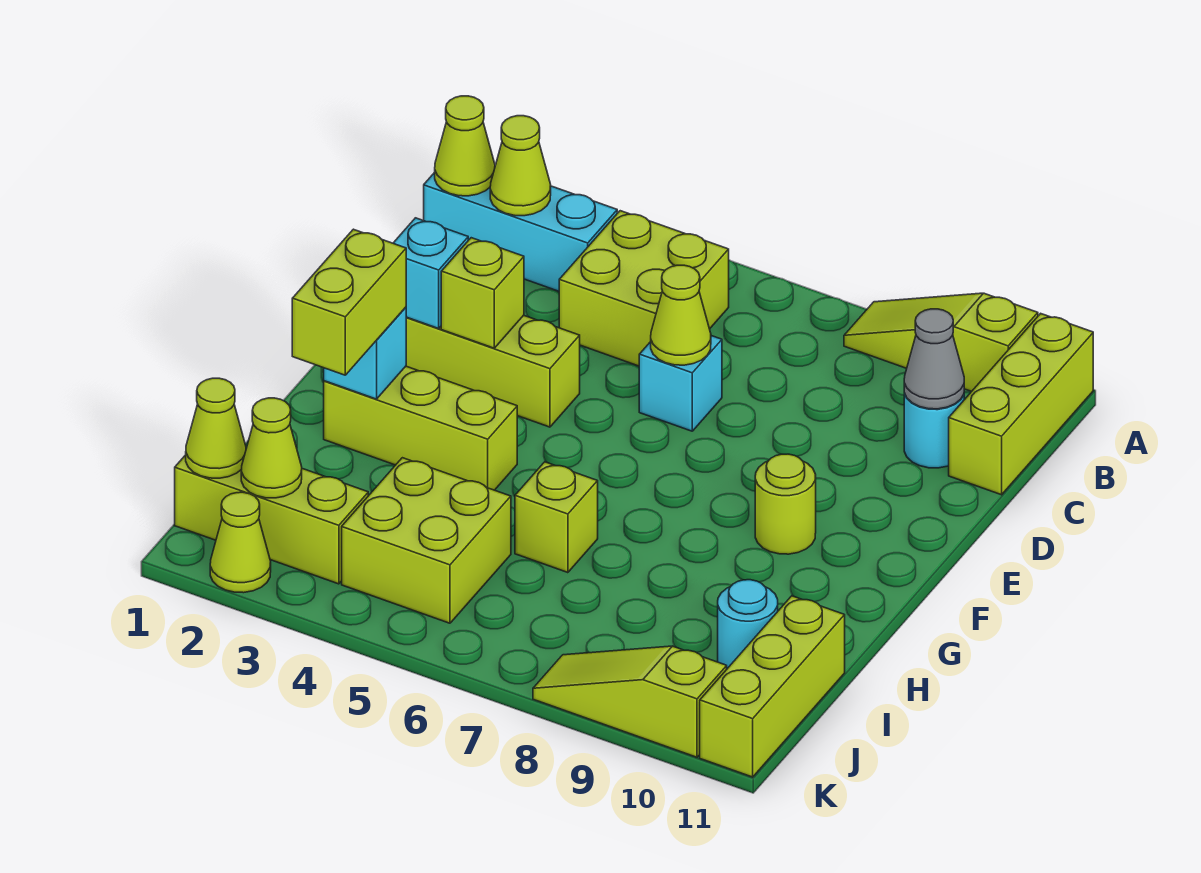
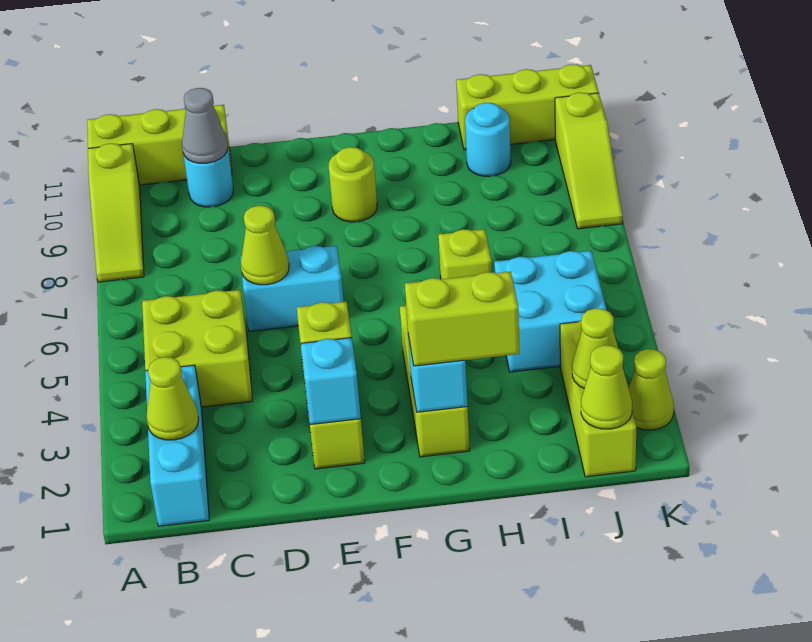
lime 1x1 cone [435,96,495,196] -> none
cyan 1x1 brick [639,336,722,431] -> cyan 1x2 brick [240,246,344,331]
lime 2x2 brick [342,458,511,623] -> cyan 2x2 brick [494,251,607,372]

